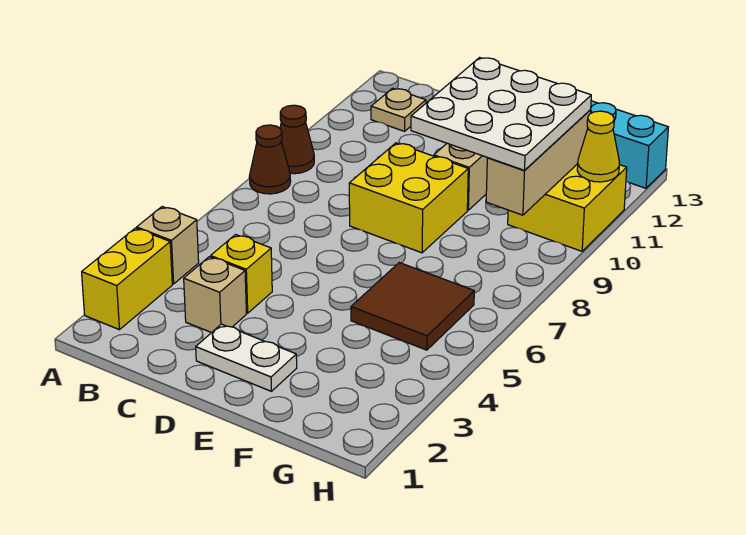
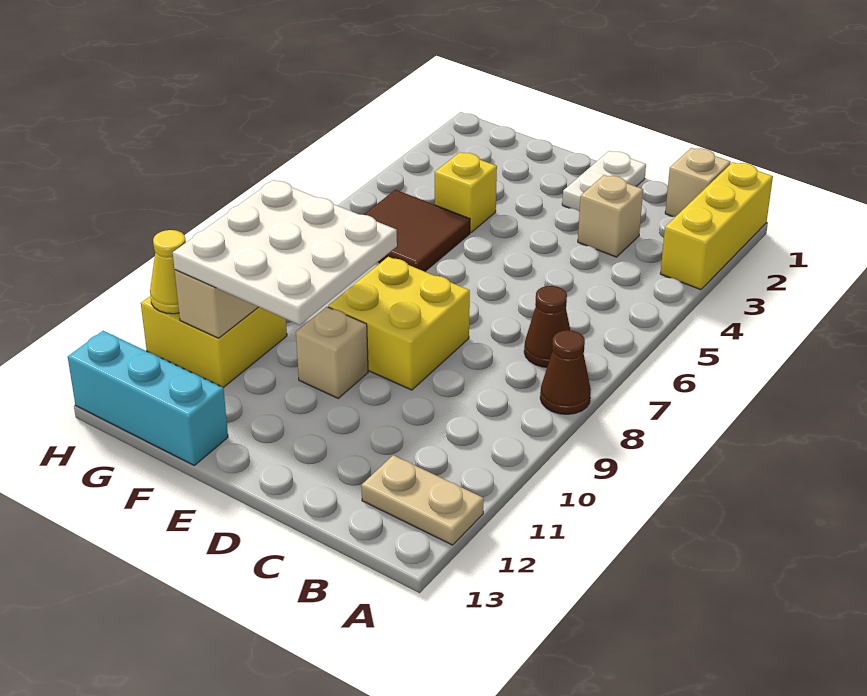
yellow 1x2 brick [82,228,172,330] -> yellow 1x3 brick [660,162,773,290]
tan 1x1 brick [137,207,199,284] -> tan 1x1 brick moved to [665,148,731,217]
brown 1x1 cone [280,105,314,174] -> brown 1x1 cone moved to [524,286,570,367]
tan 1x1 plate [371,88,426,131] -> tan 1x2 plate [361,455,484,545]
yellow 1x1 brick [211,235,272,313] -> yellow 1x1 brick moved to [435,152,497,232]
white 1x2 plate [196,324,297,391] -> white 1x2 plate turned to [562,151,646,212]

